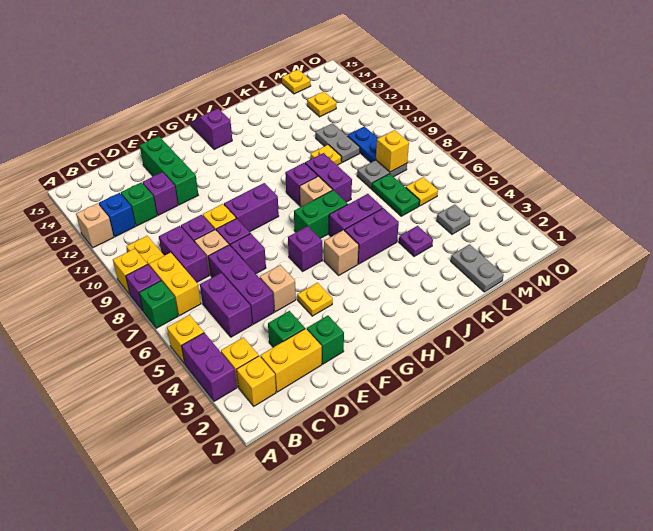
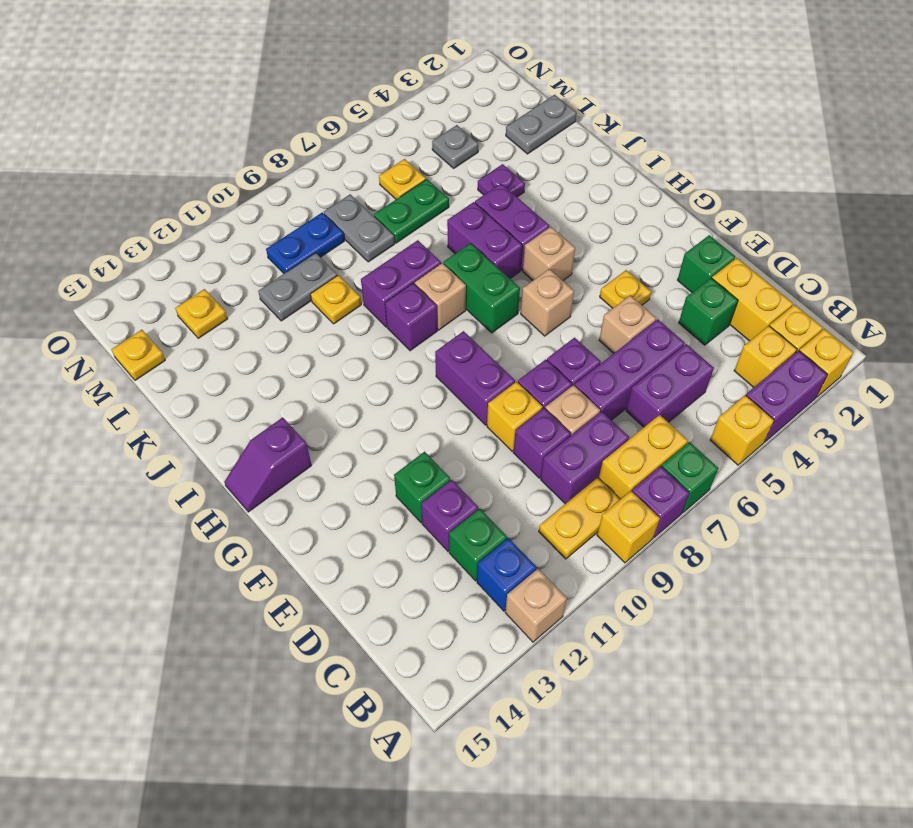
green 1x3 brick [140,136,198,205] -> green 1x1 brick [394,452,450,523]
purple 1x1 brick [288,226,322,271] -> tan 1x1 brick [521,269,574,336]
yellow 1x1 brick [376,130,409,172] -> yellow 1x1 brick moved to [799,329,853,397]

